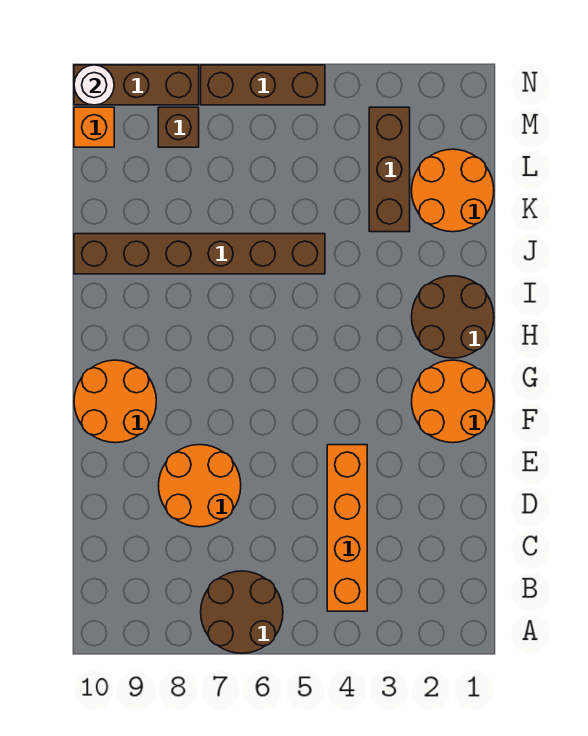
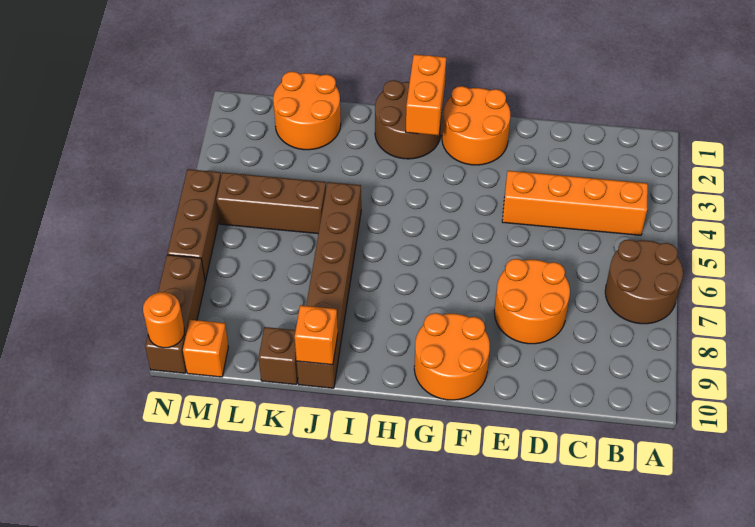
none -> orange 1x2 brick [406,54,446,135]
none -> orange 1x1 brick [295,305,338,365]
brown 1x3 brick [369,107,410,232] -> brown 1x3 brick moved to [216,172,326,234]
brown 1x1 brick [158,107,199,147] -> brown 1x1 brick moved to [259,327,298,385]
white 1x1 round brick [74,65,114,105] -> orange 1x1 round brick [143,292,184,348]

